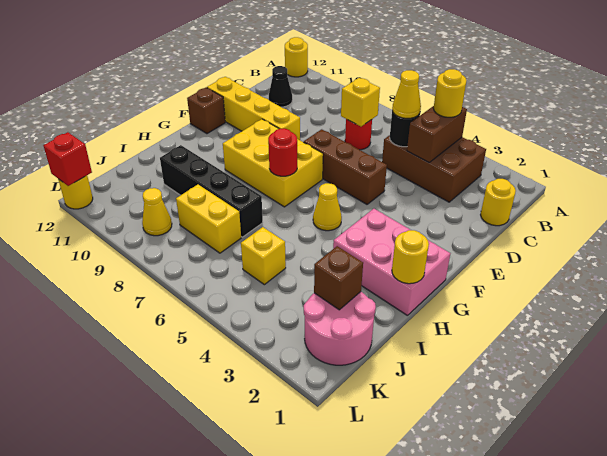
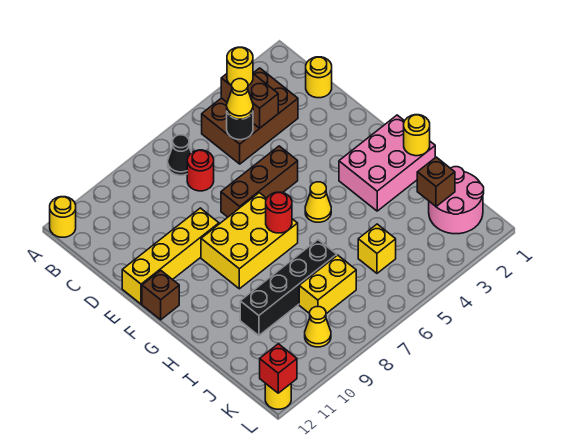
yellow 1x1 brick [341,78,380,127] -> none
black 1x1 cone [269,66,292,107] -> black 1x1 cone moved to [168,135,191,175]

